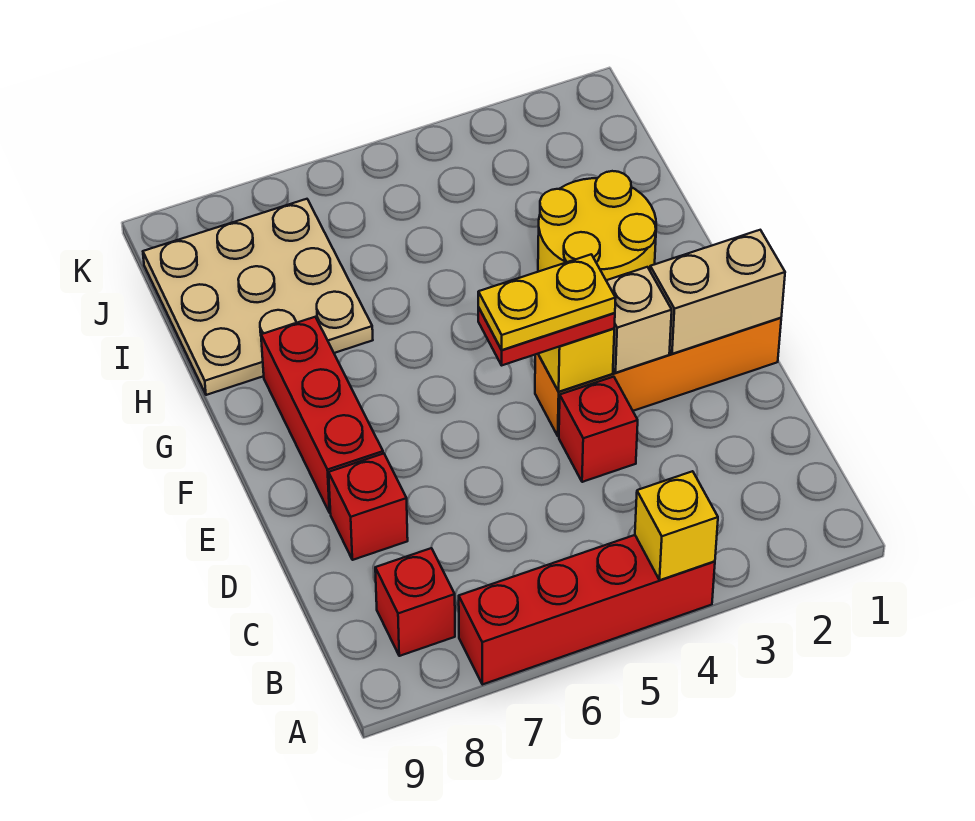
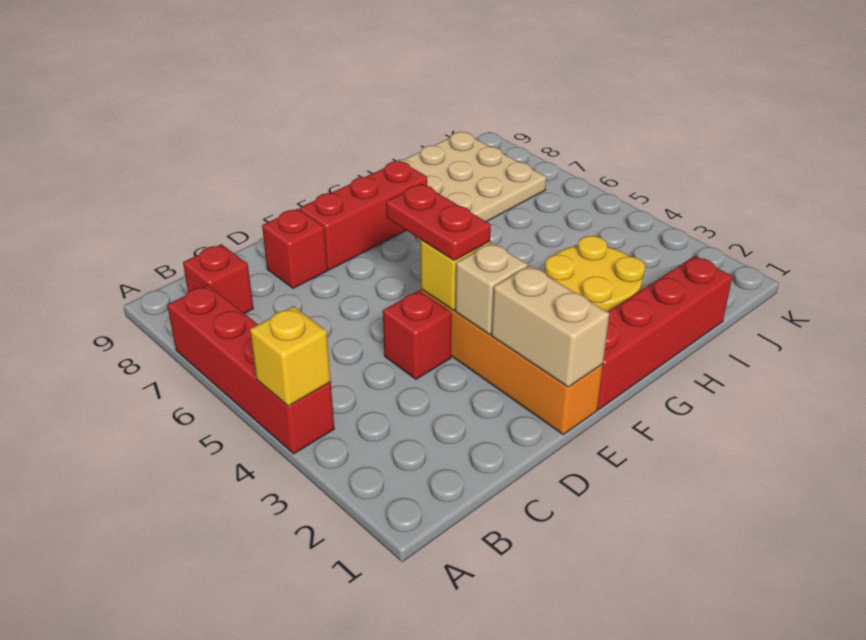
yellow 1x2 plate [478,254,616,350] -> none
none -> red 1x4 brick [597,256,732,409]

